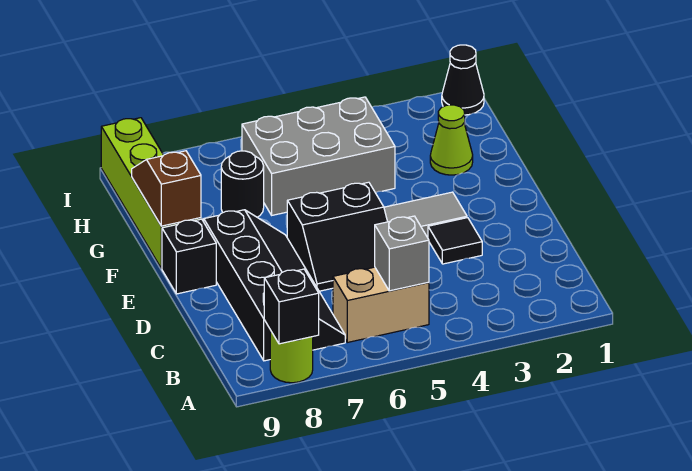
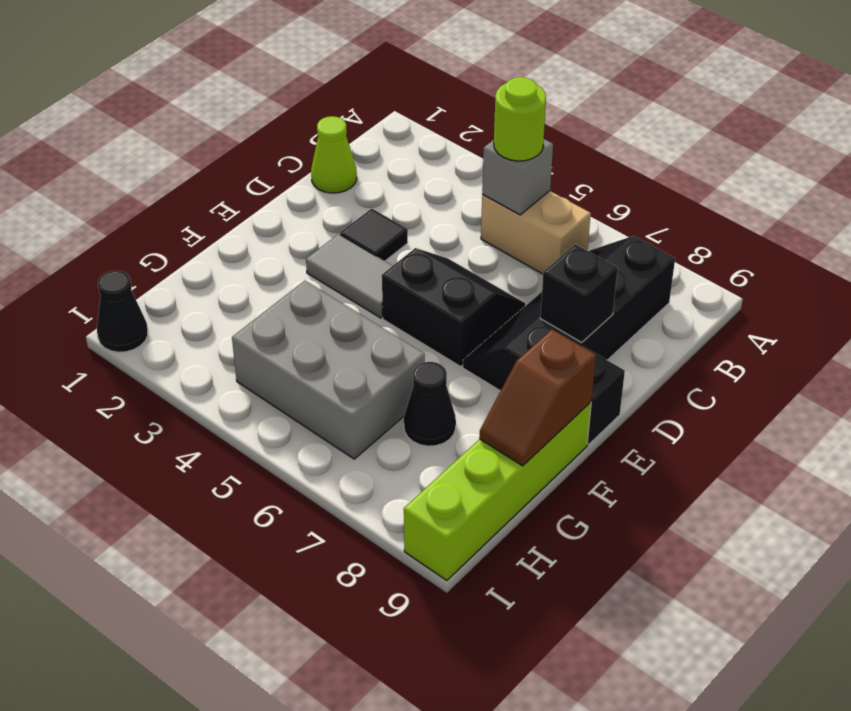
lime 1x1 round brick [270,330,313,383] -> lime 1x1 round brick moved to [494,77,546,161]
black 1x1 brick [264,269,319,344] -> black 1x1 brick moved to [540,244,618,343]
lime 1x1 cone [430,105,473,175] -> lime 1x1 cone moved to [311,116,357,193]
black 1x1 round brick [221,151,264,217] -> black 1x1 cone [404,362,456,446]

